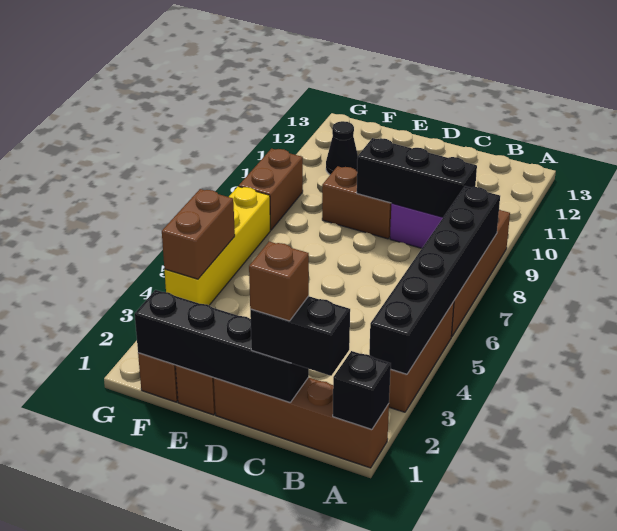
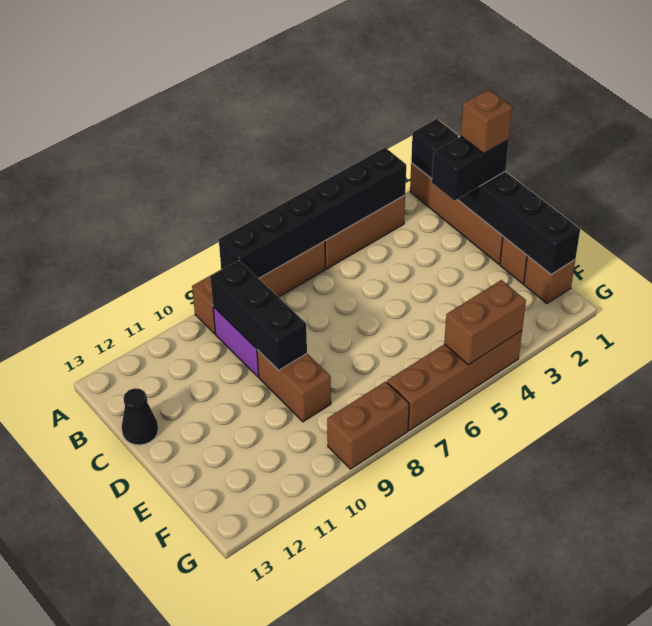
black 1x2 brick [250,296,350,376] -> black 1x2 brick turned to [432,136,509,201]
black 1x1 cone [326,121,358,175] -> black 1x1 cone moved to [122,388,158,445]
yellow 1x4 brick [164,186,270,305] -> brown 1x4 brick [387,331,522,430]

